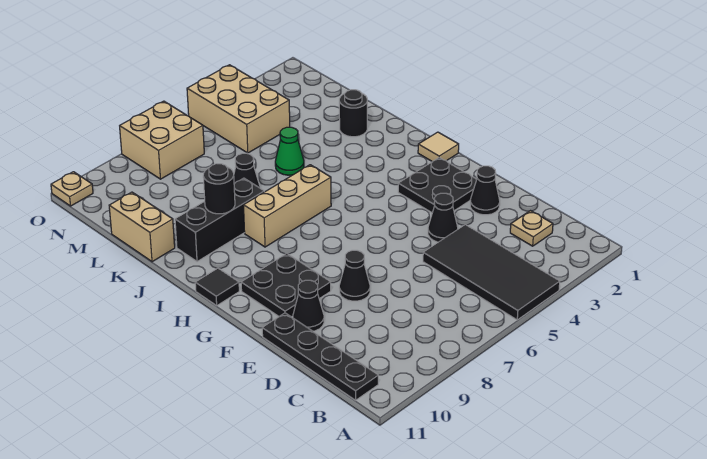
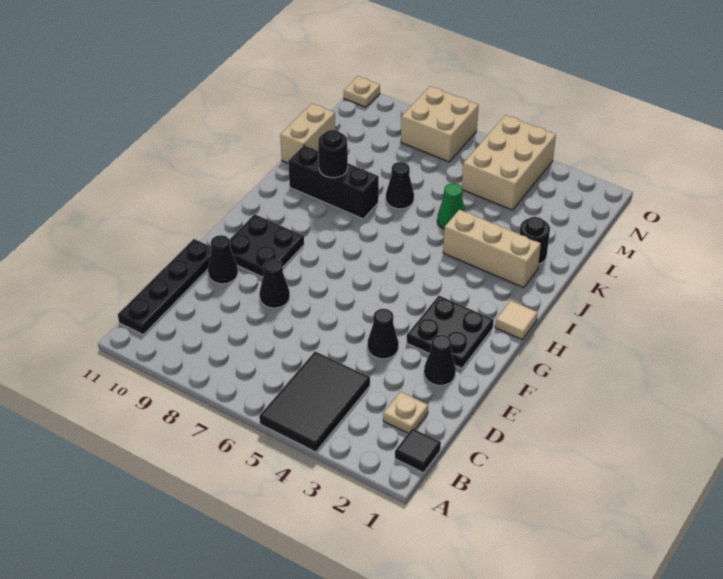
black 2x4 tile [423,225,560,320] -> black 2x3 tile [259,351,370,452]
black 1x1 tile [195,268,239,306] -> black 1x1 tile moved to [395,428,441,473]
tan 1x3 brick [243,165,331,247] -> tan 1x3 brick moved to [443,210,541,288]

